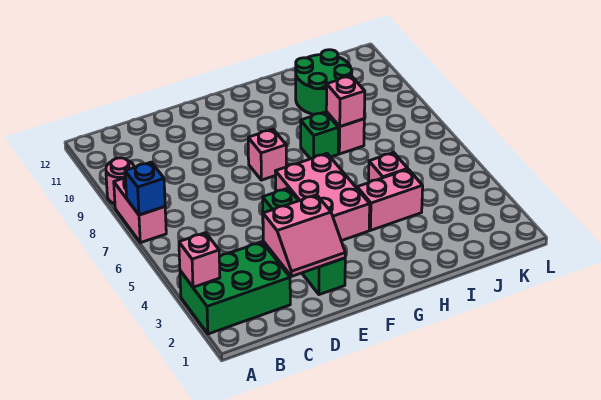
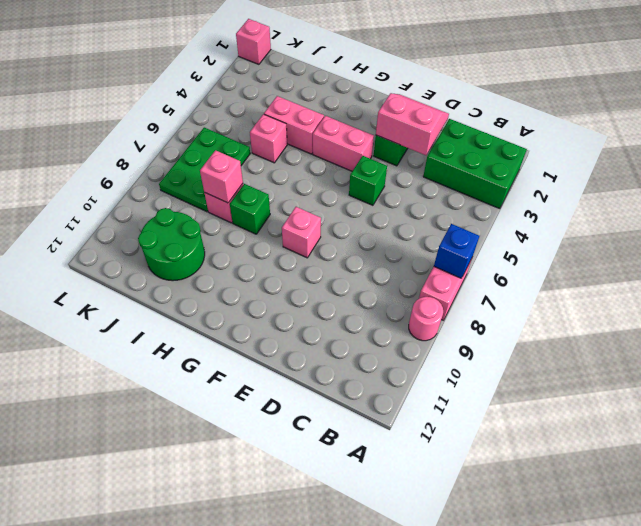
pink 1x1 brick [179,233,220,287] -> pink 1x1 brick moved to [236,19,271,64]
pink 2x3 brick [275,154,370,241] -> pink 1x2 brick [313,116,374,171]
none -> green 2x3 plate [159,128,250,212]

